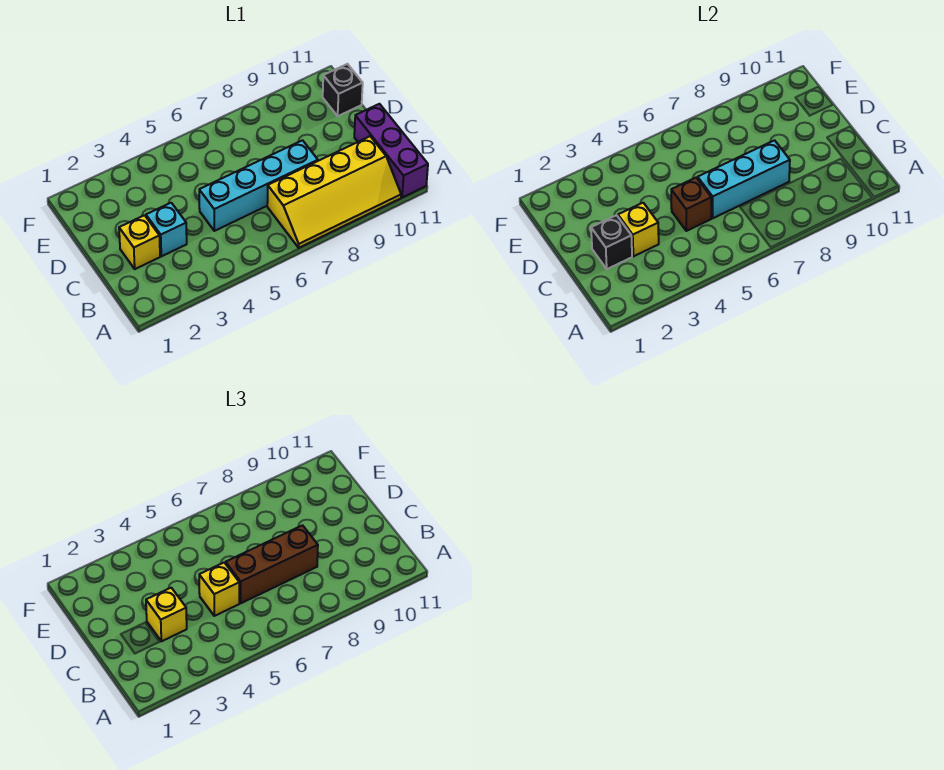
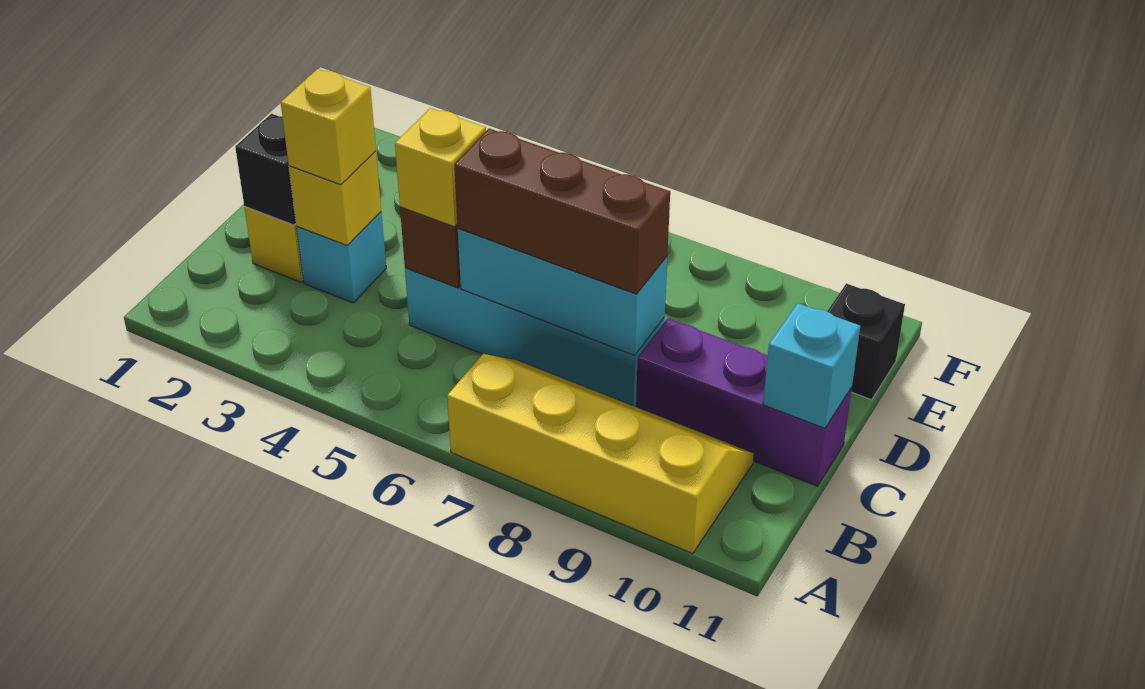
yellow 2x4 slope [267,136,401,248] -> yellow 2x4 slope turned to [447,354,754,554]
purple 1x3 brick [354,104,428,198] -> purple 1x3 brick turned to [636,319,852,486]
none -> cyan 1x1 brick [763,303,860,428]

